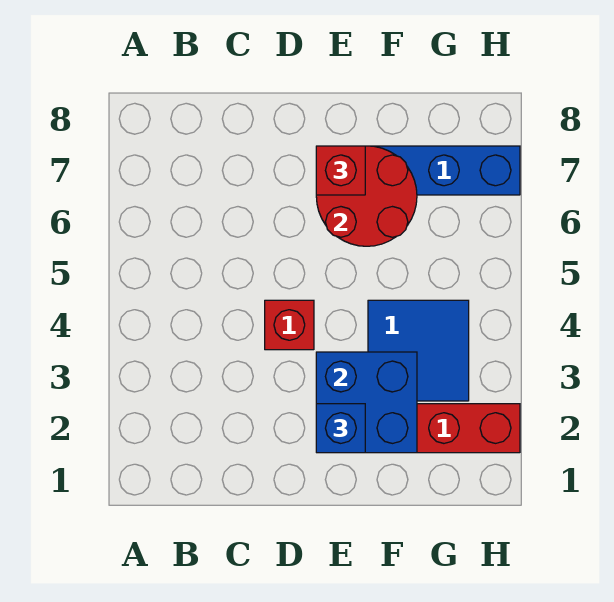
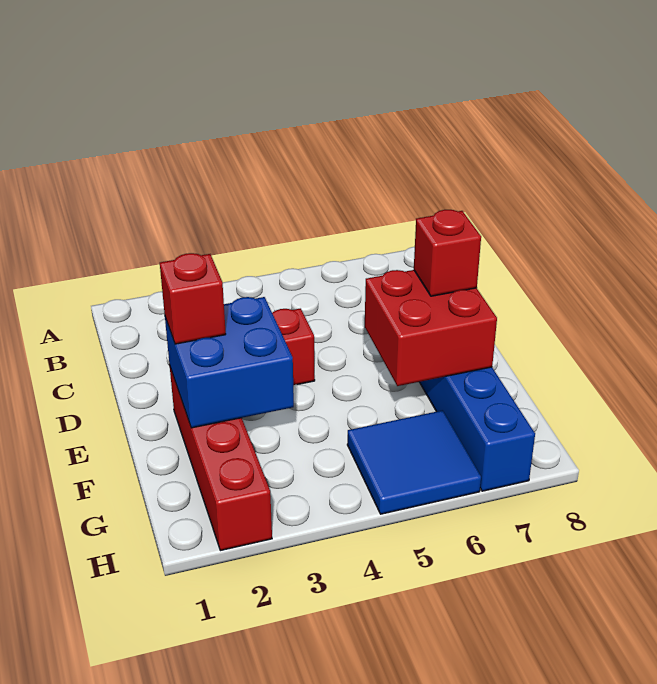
blue 1x1 brick [316,404,365,453] -> red 1x1 brick [160,253,226,344]
red 2x2 round brick [316,146,417,246] -> red 2x2 brick [365,270,497,386]
blue 2x2 tile [368,300,469,401] -> blue 2x2 tile moved to [347,410,481,514]

